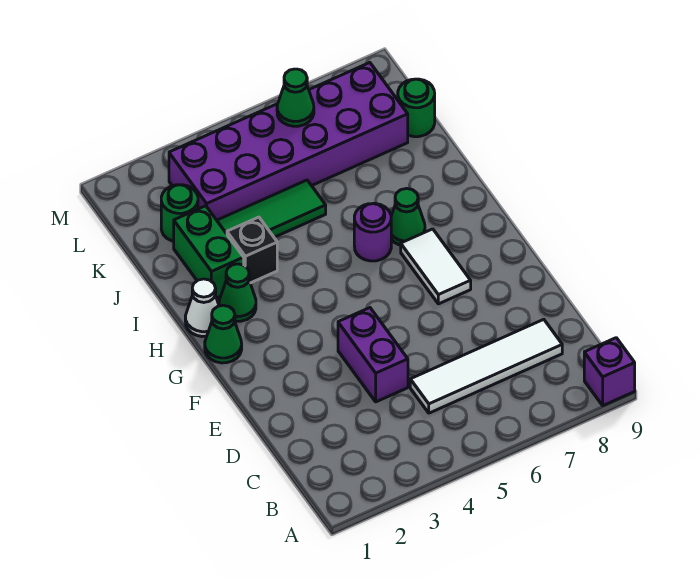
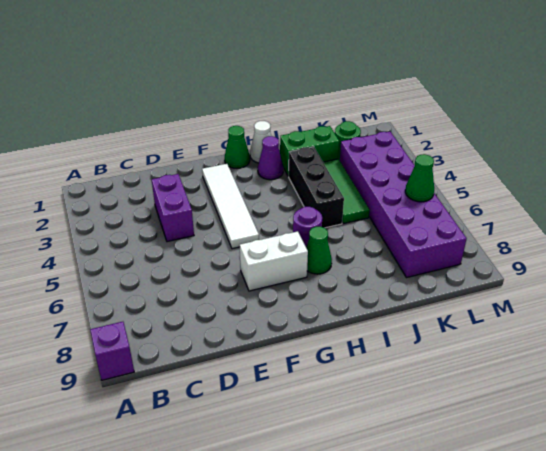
white 1x4 tile [410,319,562,413] -> white 1x4 tile moved to [202,164,259,249]
purple 1x2 brick [338,308,408,402] -> purple 1x2 brick turned to [152,174,194,242]
white 1x2 tile [401,229,471,304] -> white 1x2 brick [240,231,308,291]
green 1x1 cone [219,264,256,321] -> purple 1x1 cone [258,136,284,180]
black 1x1 brick [227,217,277,283] -> black 1x3 brick [289,147,344,228]
green 1x1 round brick [398,79,435,137] -> none

